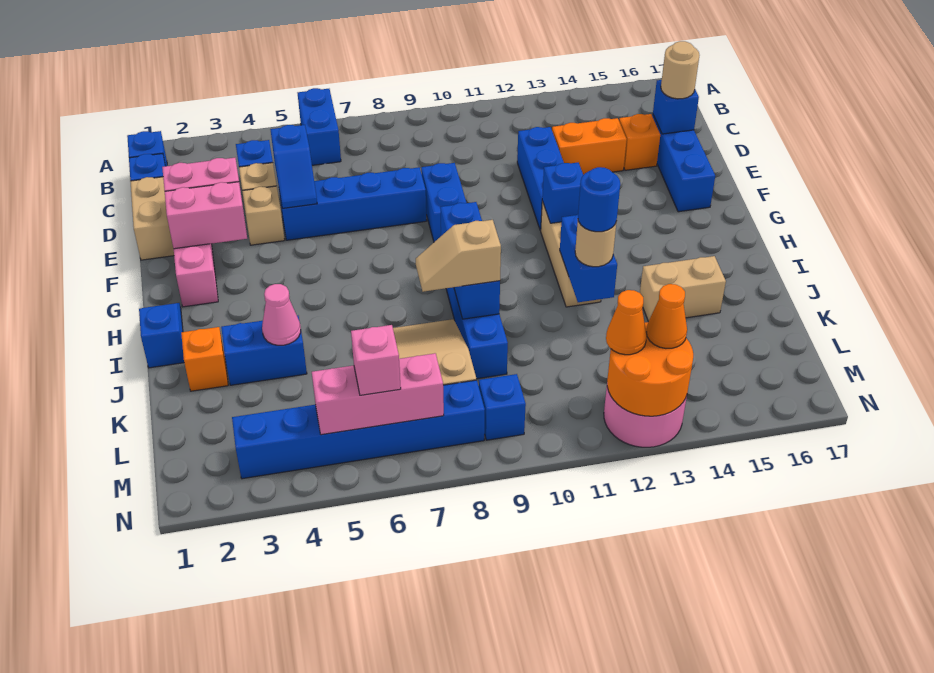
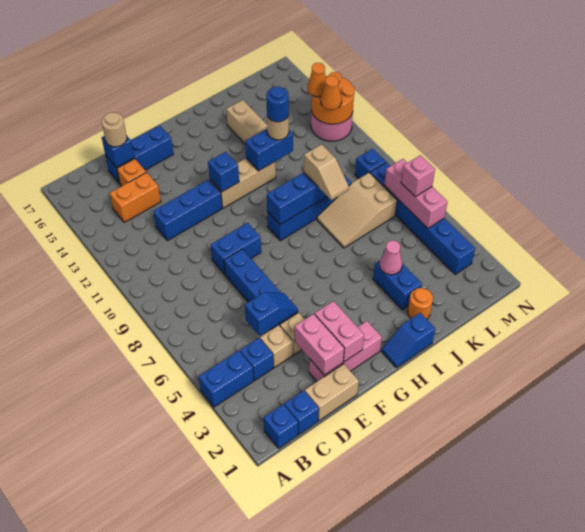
blue 1x2 brick [298,88,341,165] -> blue 1x2 brick moved to [199,351,254,407]
orange 1x2 brick [552,118,627,175] -> orange 1x2 brick turned to [110,172,161,222]
orange 1x1 brick [181,327,228,391] -> orange 1x1 round brick [408,288,433,319]

